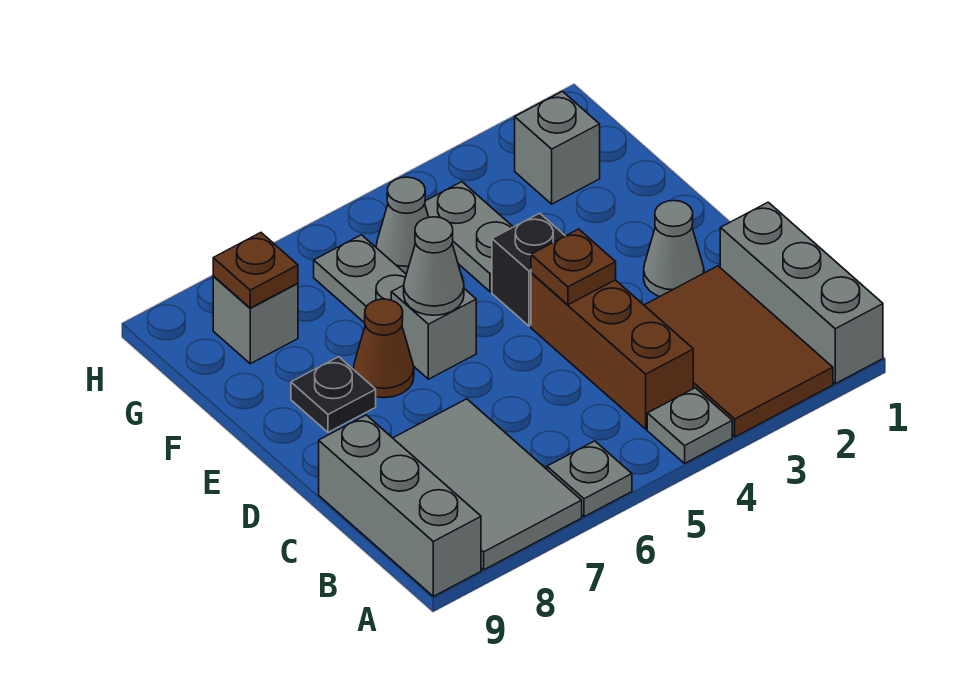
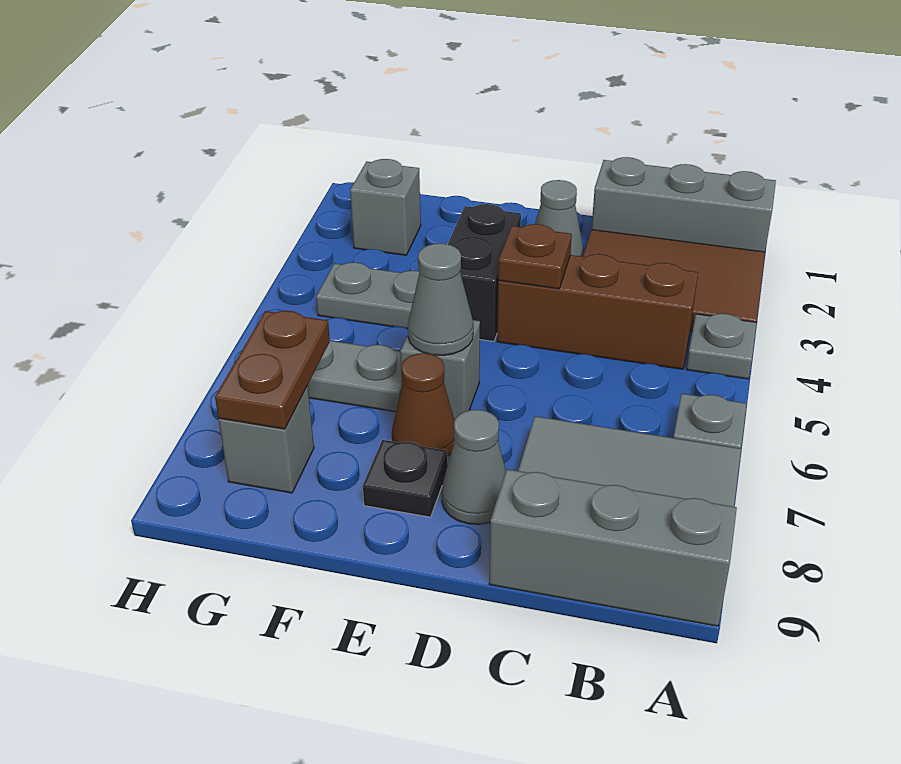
black 1x1 brick [492,213,565,326] -> black 1x2 brick [448,204,521,341]
grey 1x1 cone [376,177,428,274] -> grey 1x1 cone moved to [442,410,506,524]
brown 1x1 plate [213,233,298,308] -> brown 1x2 plate [215,311,330,429]

